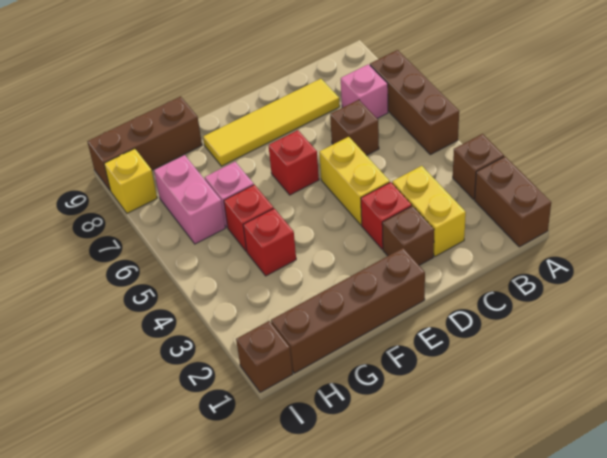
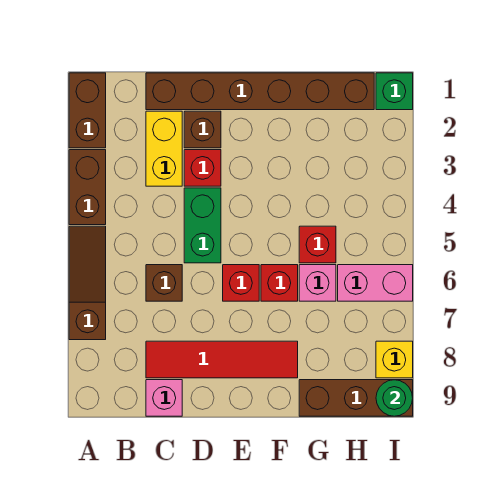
brown 1x1 brick [453,134,504,199] -> brown 1x2 brick [69,150,106,225]
brown 1x3 brick [370,50,459,155] -> brown 1x3 slope [69,226,106,340]
pink 1x1 brick [341,64,388,118] -> pink 1x1 brick moved to [146,380,182,416]
yellow 1x4 tile [203,79,340,166] -> red 1x4 tile [146,341,298,378]
yellow 1x2 brick [319,137,390,225] -> green 1x2 brick [184,188,221,263]
brown 1x4 brick [271,248,425,373] -> brown 1x6 brick [146,73,374,110]
red 1x1 brick [243,209,296,276] -> red 1x1 brick moved to [261,265,298,301]
pink 1x2 brick [154,155,225,244] -> pink 1x2 brick turned to [338,265,413,301]
brown 1x1 brick [236,321,293,392] -> green 1x1 brick [376,73,413,110]
none -> green 1x1 round brick [376,380,413,416]

